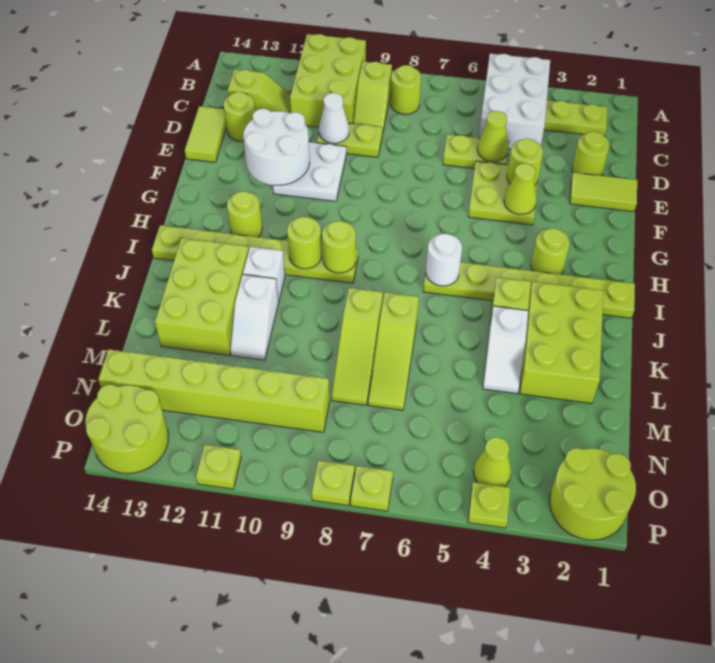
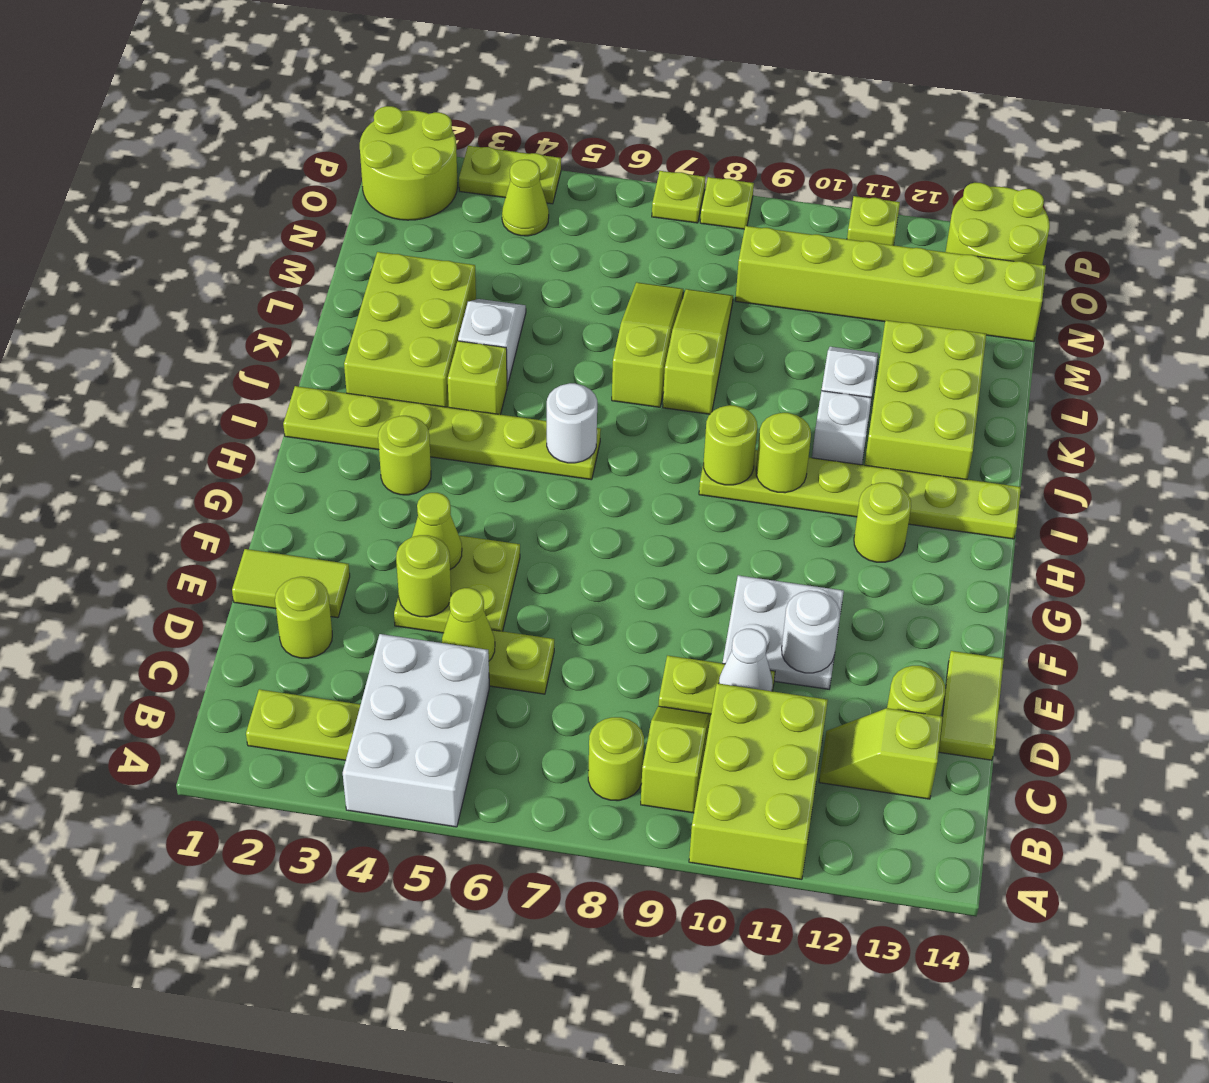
white 2x2 round brick [243,109,310,185] -> white 1x1 round brick [782,591,840,673]
lime 1x1 plate [468,482,510,528] -> lime 1x2 plate [459,146,561,204]

